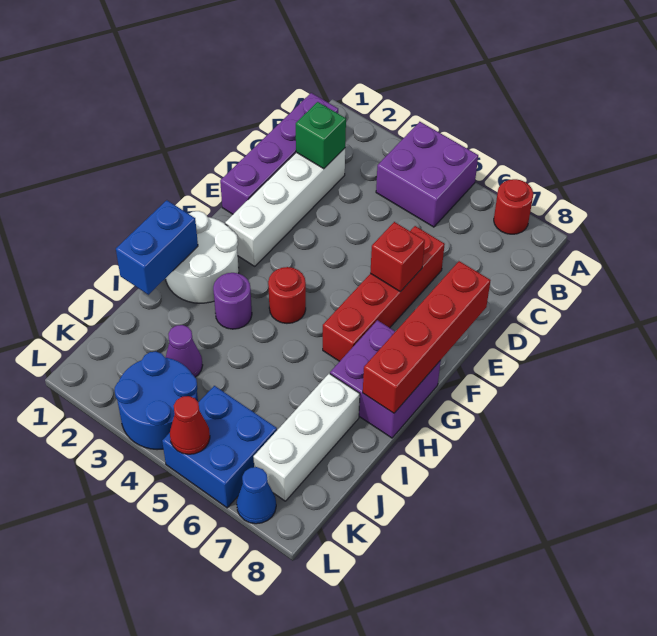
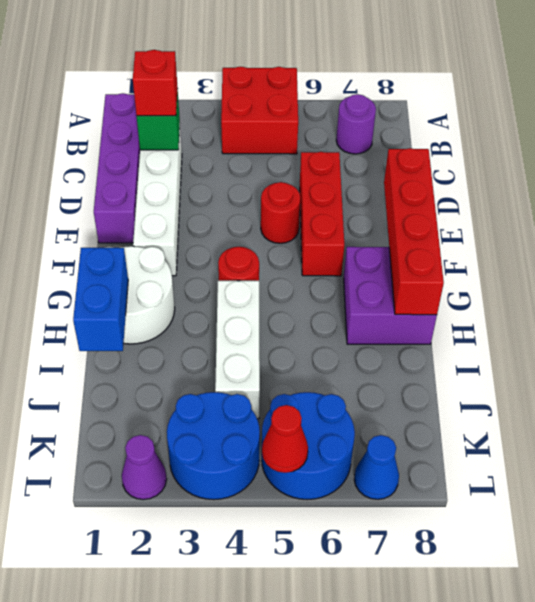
purple 2x2 brick [376,122,478,227] -> red 2x2 brick [221,67,298,154]
red 1x1 round brick [494,179,533,234] -> red 1x1 round brick moved to [261,182,300,243]
red 1x4 brick [323,226,445,361] -> red 1x3 brick [300,152,344,276]
red 1x1 brick [370,222,425,292] -> red 1x1 brick moved to [133,50,178,116]
purple 1x1 round brick [213,273,252,329] -> purple 1x1 round brick moved to [336,94,376,154]
white 1x3 brick [253,374,360,501] -> white 1x3 brick moved to [215,281,260,419]
purple 1x1 cone [166,325,203,377] -> purple 1x1 cone moved to [122,435,167,500]
blue 2x2 brick [162,386,277,508] -> blue 2x2 round brick [262,392,355,500]

